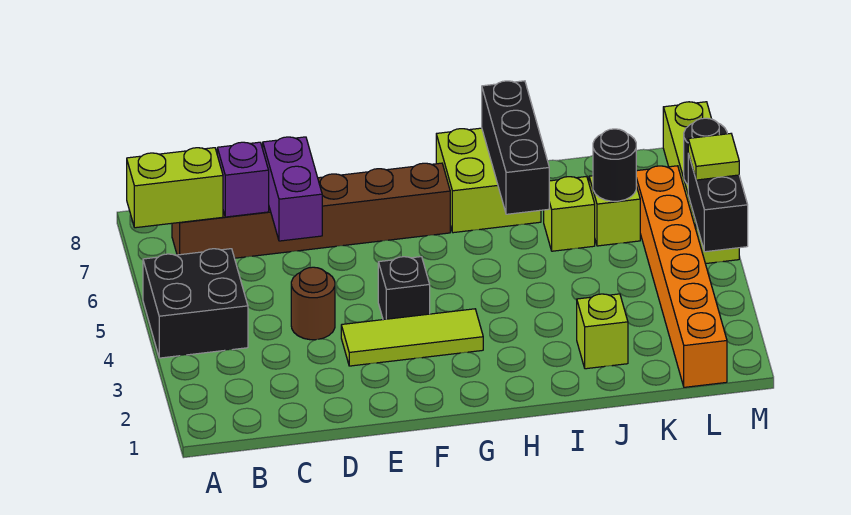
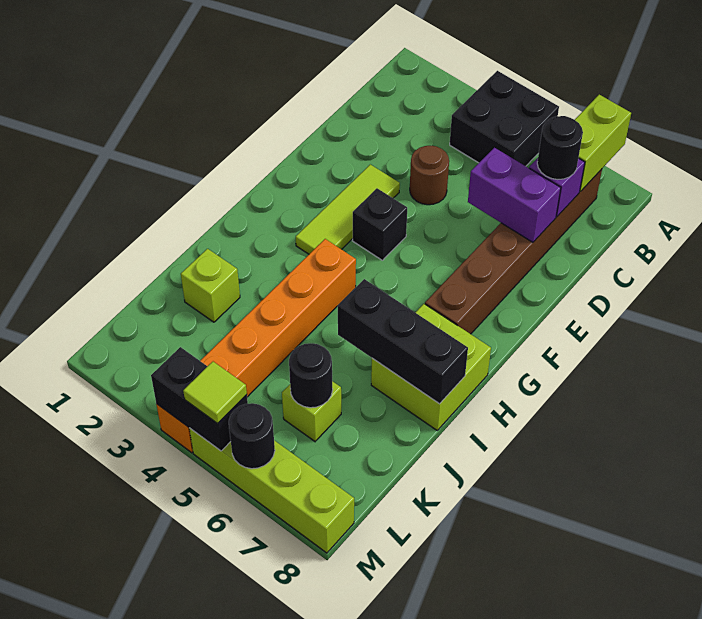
none -> black 1x1 round brick [537,116,583,180]
lime 1x1 brick [544,177,595,251] -> none
orange 1x6 brick [636,166,727,387] -> orange 1x6 brick turned to [156,239,356,453]

